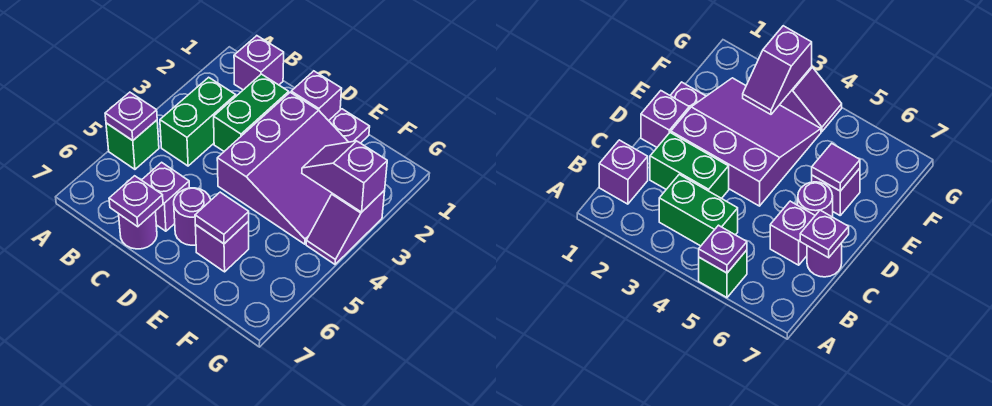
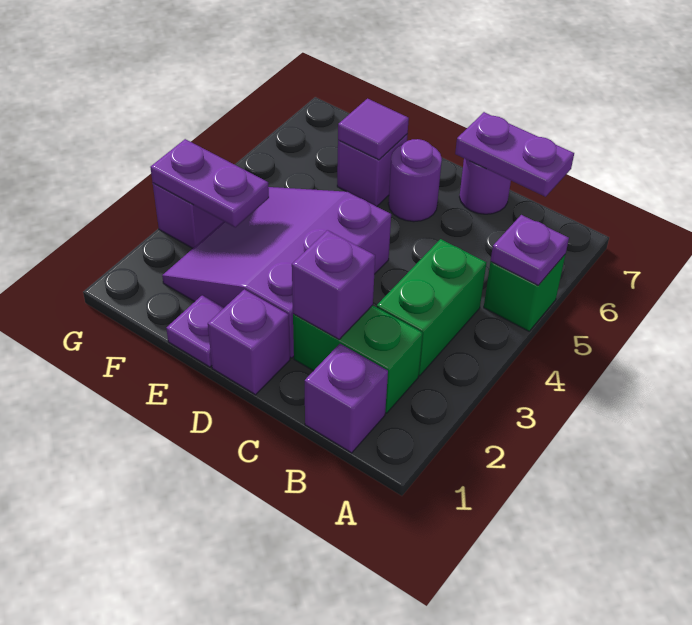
green 1x2 brick [214,74,289,151] -> green 1x2 brick turned to [293,305,423,413]
purple 1x1 brick [142,162,189,231] -> purple 1x1 brick moved to [292,230,375,339]
purple 1x1 plate [109,176,163,227] -> purple 1x2 plate [455,112,574,197]
purple 1x2 slope [302,141,387,212] -> purple 1x2 plate [150,139,269,227]

